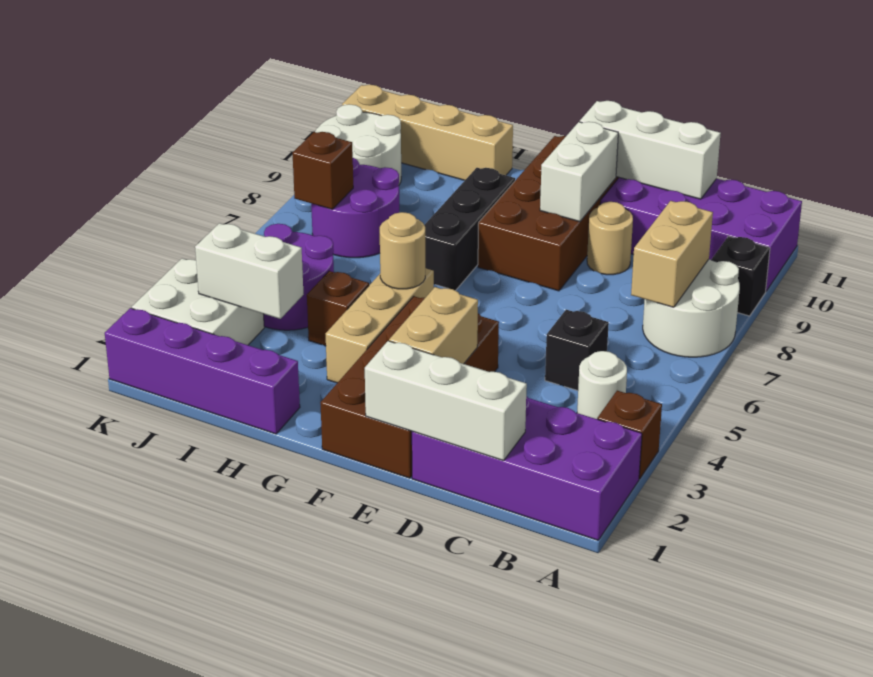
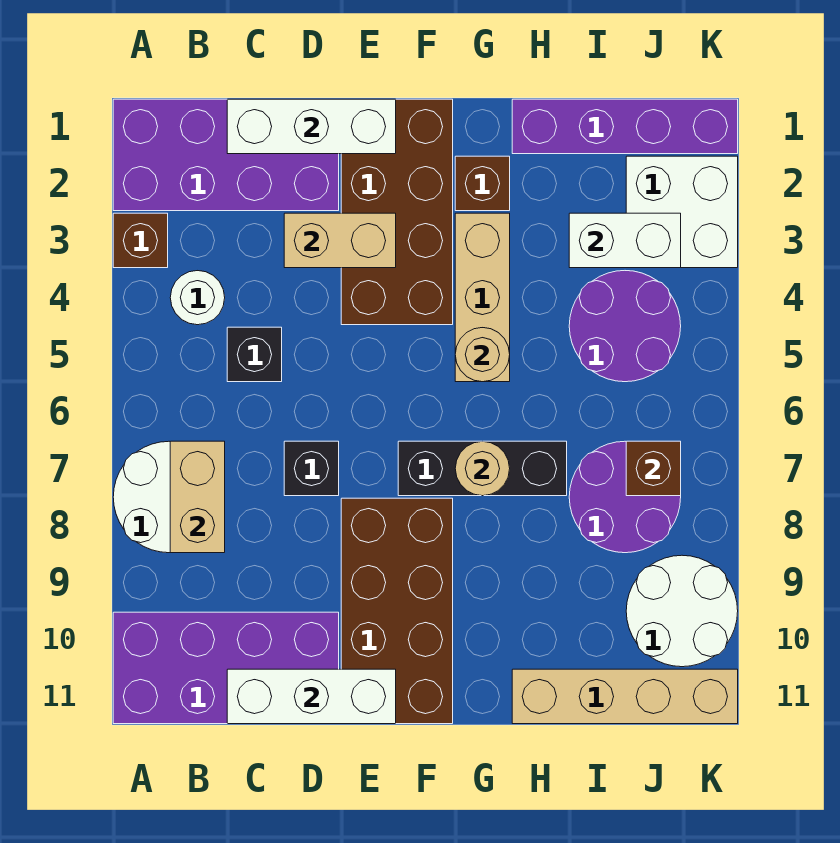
black 1x1 brick [712,236,770,316] -> black 1x1 brick moved to [284,441,339,496]
tan 1x1 round brick [587,202,633,275] -> tan 1x1 round brick moved to [455,441,510,496]
tan 1x2 brick [389,287,478,364] -> tan 1x2 brick turned to [284,213,396,268]
white 1x2 brick [540,122,618,222] -> none
black 1x3 brick [425,168,515,291] -> black 1x3 brick turned to [398,441,567,496]
brown 1x1 brick [307,271,369,346] -> brown 1x1 brick moved to [455,156,510,211]

